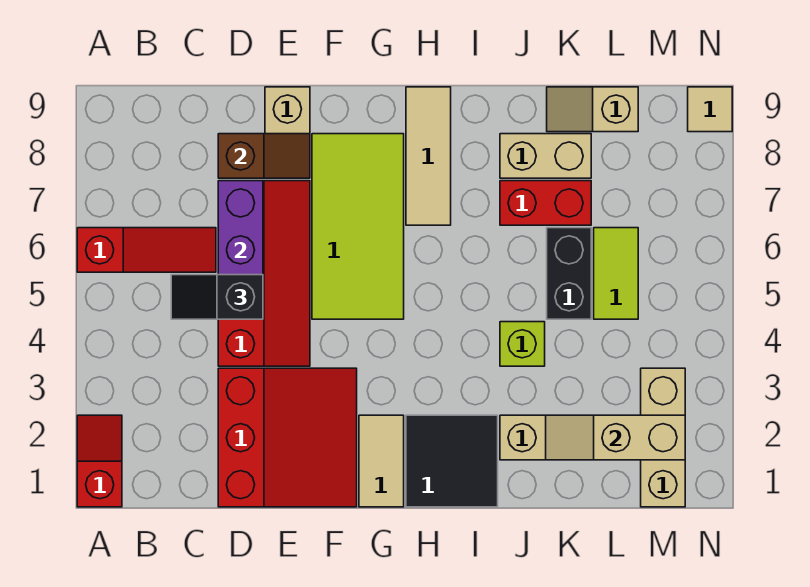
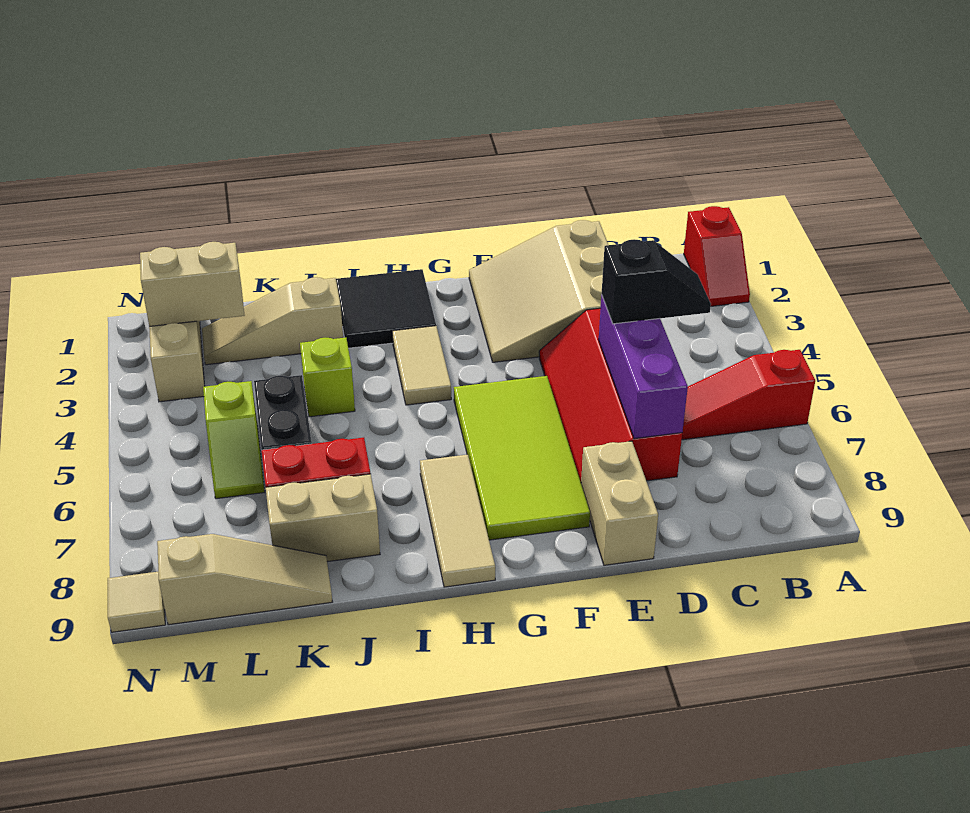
red 3x3 slope [218,368,357,507] -> tan 3x3 slope [469,220,608,362]
brown 1x2 slope [218,134,310,178] -> none
tan 1x2 tile [359,415,404,507] -> tan 1x2 tile moved to [392,326,451,405]
tan 1x2 slope [547,87,638,132] -> tan 1x3 slope [157,534,332,625]
lime 1x2 tile [594,228,638,319] -> lime 1x2 slope [203,381,265,499]

